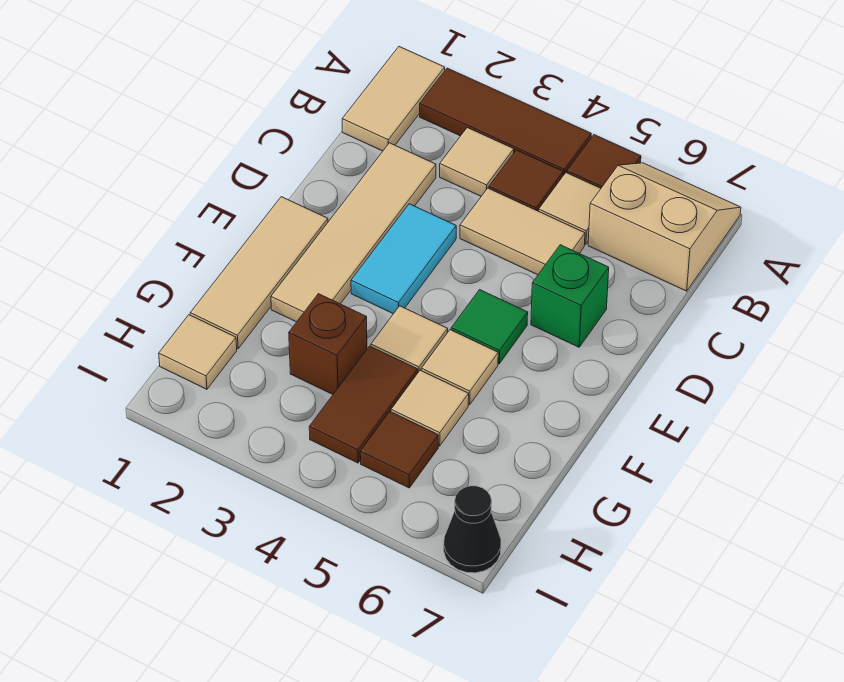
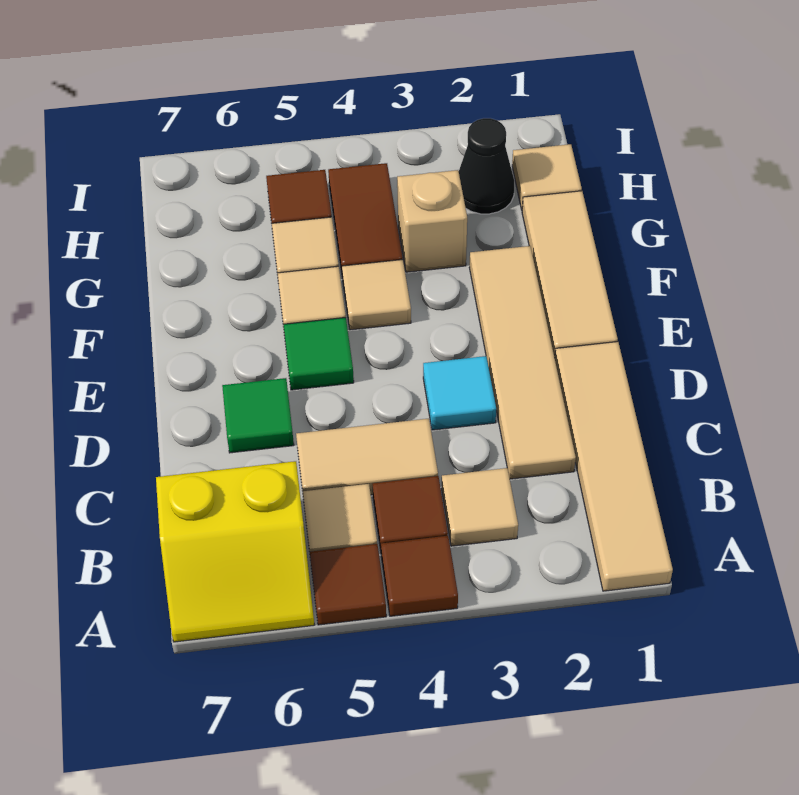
tan 1x2 tile [342,47,445,151] -> tan 1x4 tile [555,342,673,591]
brown 1x3 tile [420,68,591,175] -> brown 1x1 tile [381,536,458,616]
tan 2x2 slope [588,163,741,291] -> yellow 2x2 slope [156,461,314,642]
cyan 1x2 tile [351,204,456,314] -> cyan 1x1 tile [423,356,496,430]
green 1x1 brick [531,245,609,347] -> green 1x1 tile [222,378,294,453]
brown 1x1 brick [289,294,367,394] -> tan 1x1 brick [397,170,467,272]
black 1x1 cone [444,486,501,573] -> black 1x1 cone moved to [459,118,514,214]

